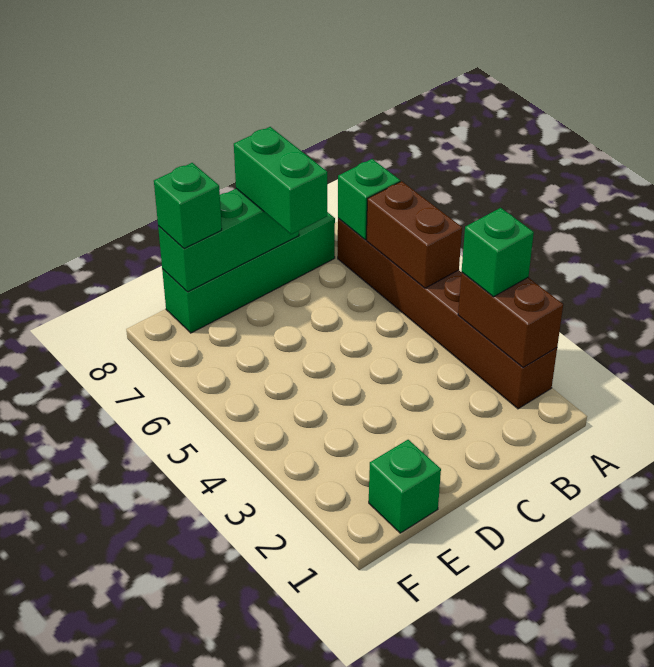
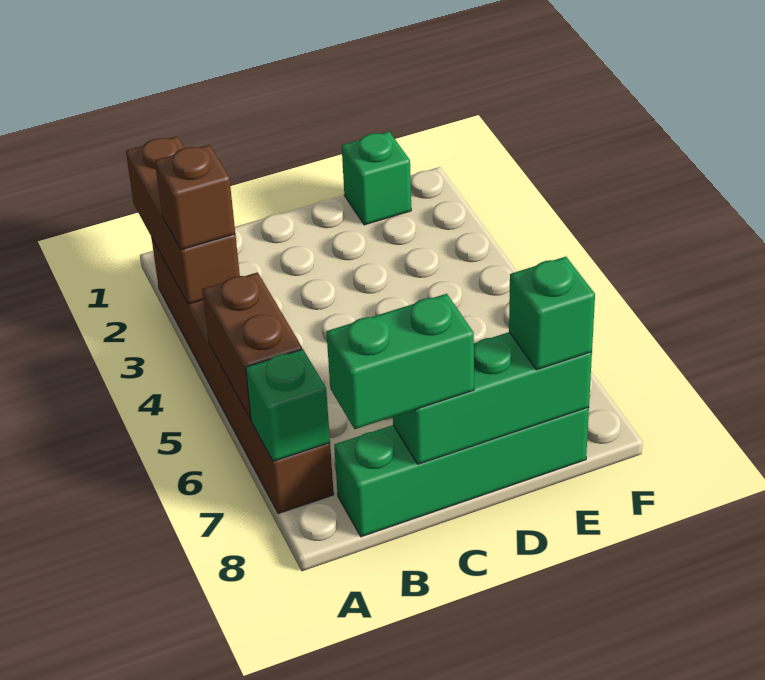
brown 1x2 brick [458,272,563,368] -> brown 1x3 brick [126,137,240,304]
green 1x1 brick [462,208,534,297] -> brown 1x1 brick [155,145,235,250]
green 1x2 brick [234,127,327,234] -> green 1x2 brick turned to [326,294,474,429]

